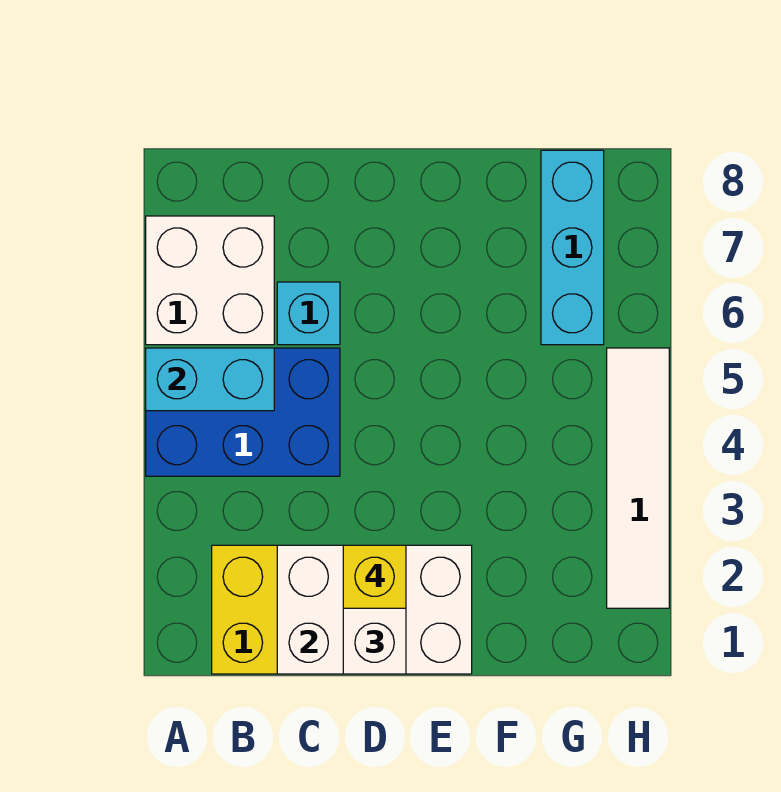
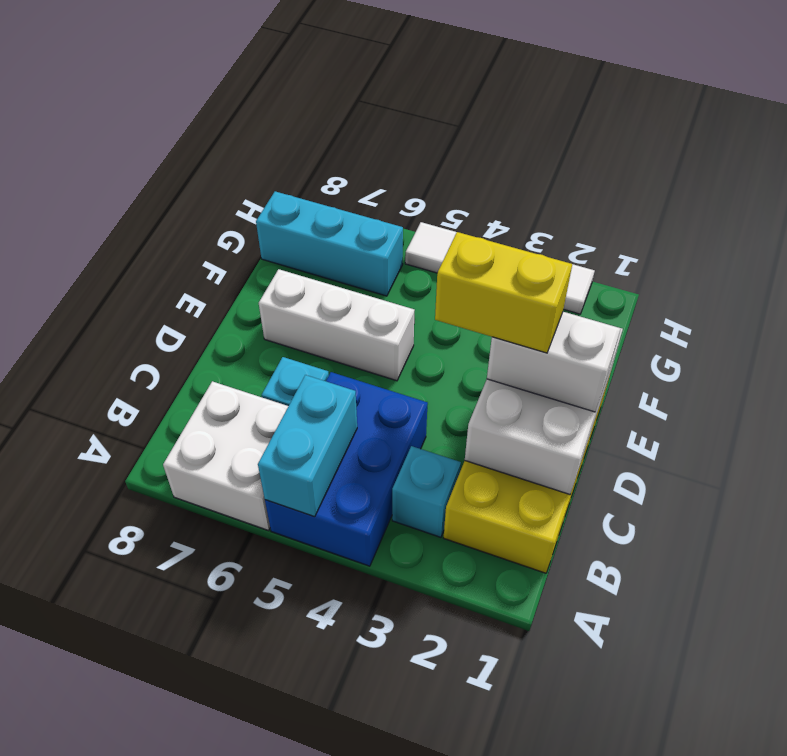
none -> cyan 1x1 brick [392,446,461,537]
yellow 1x1 brick [343,545,406,608] -> yellow 1x2 brick [435,232,572,353]
none -> white 1x3 brick [259,269,415,381]

